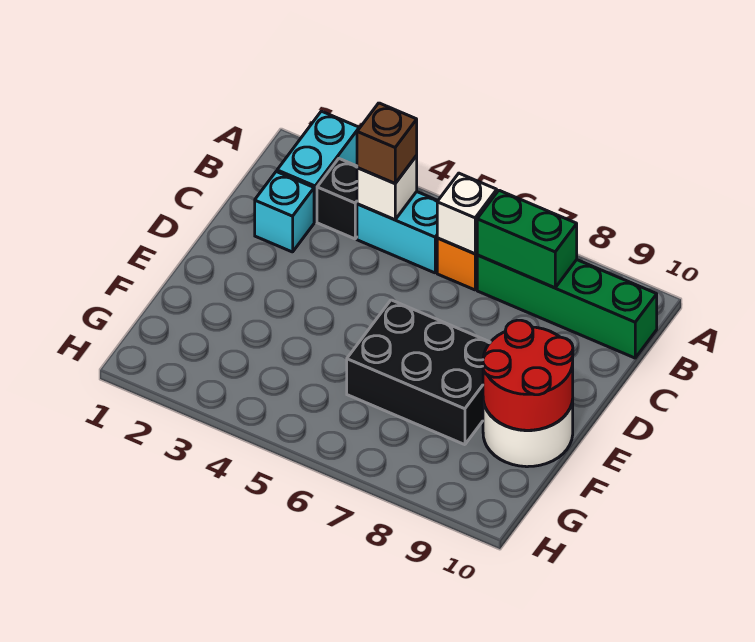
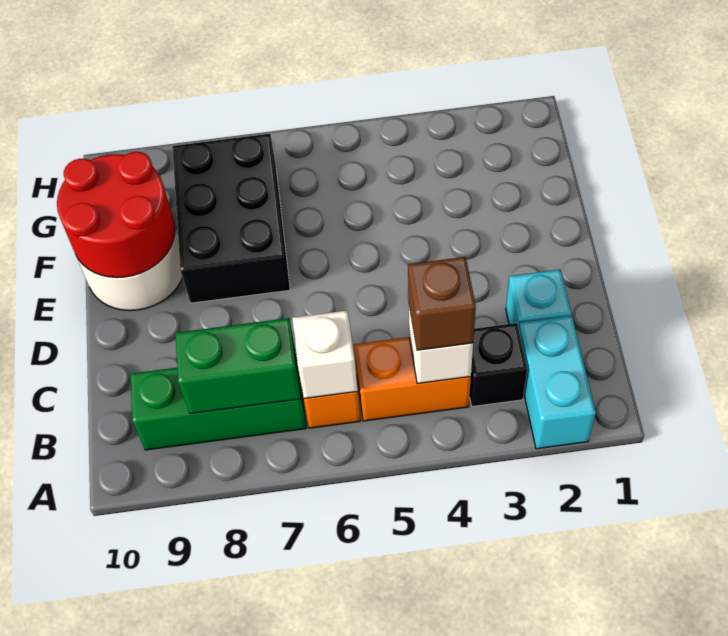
cyan 1x2 brick [357,192,438,273] -> orange 1x2 brick [354,337,471,421]
green 1x4 brick [477,255,657,358] -> green 1x3 brick [131,358,306,450]
black 2x3 brick [347,300,490,445] -> black 2x3 brick turned to [172,134,290,303]

